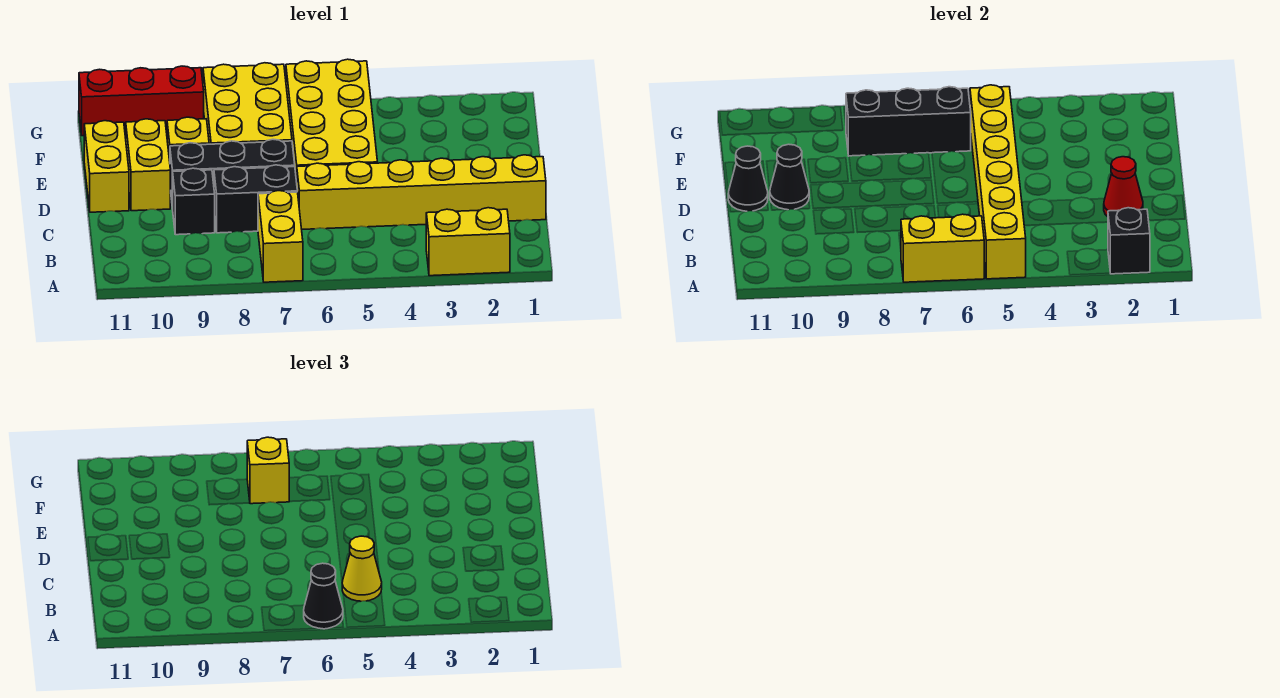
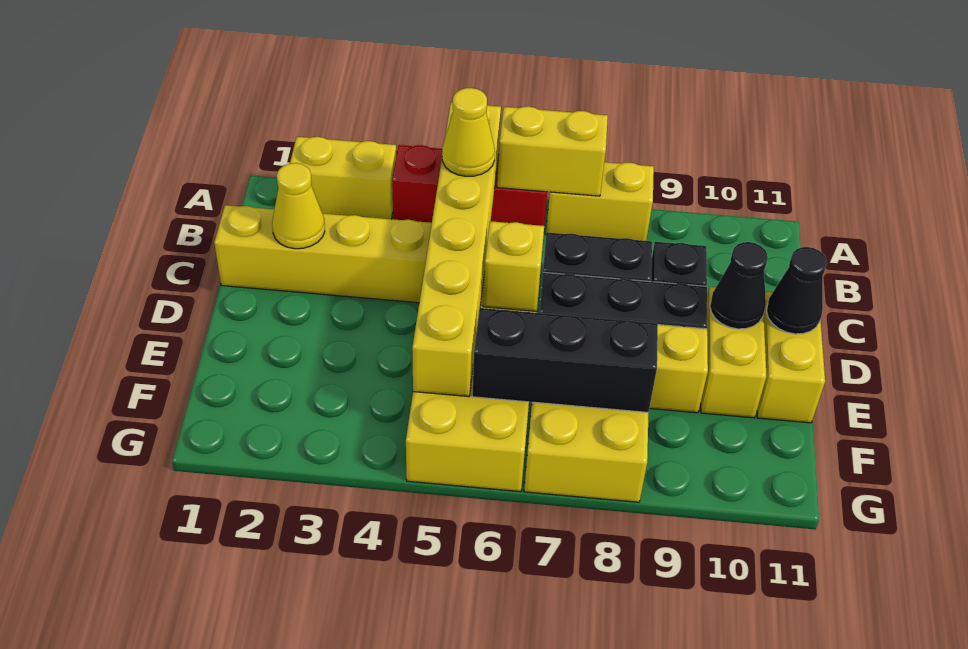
black 1x1 brick [1108,208,1150,274] -> none
black 1x1 cone [304,563,343,629] -> none
yellow 1x2 brick [258,191,303,282] -> yellow 1x2 brick turned to [546,162,654,241]
red 1x1 cone [1104,157,1143,217] -> yellow 1x1 cone [272,163,325,249]
yellow 1x1 brick [247,437,290,504] -> yellow 1x1 brick moved to [483,221,544,312]
red 1x3 brick [79,66,204,136] -> red 1x3 brick moved to [392,145,547,226]

